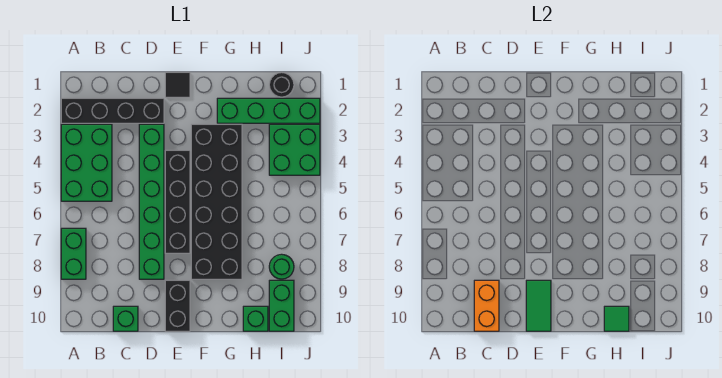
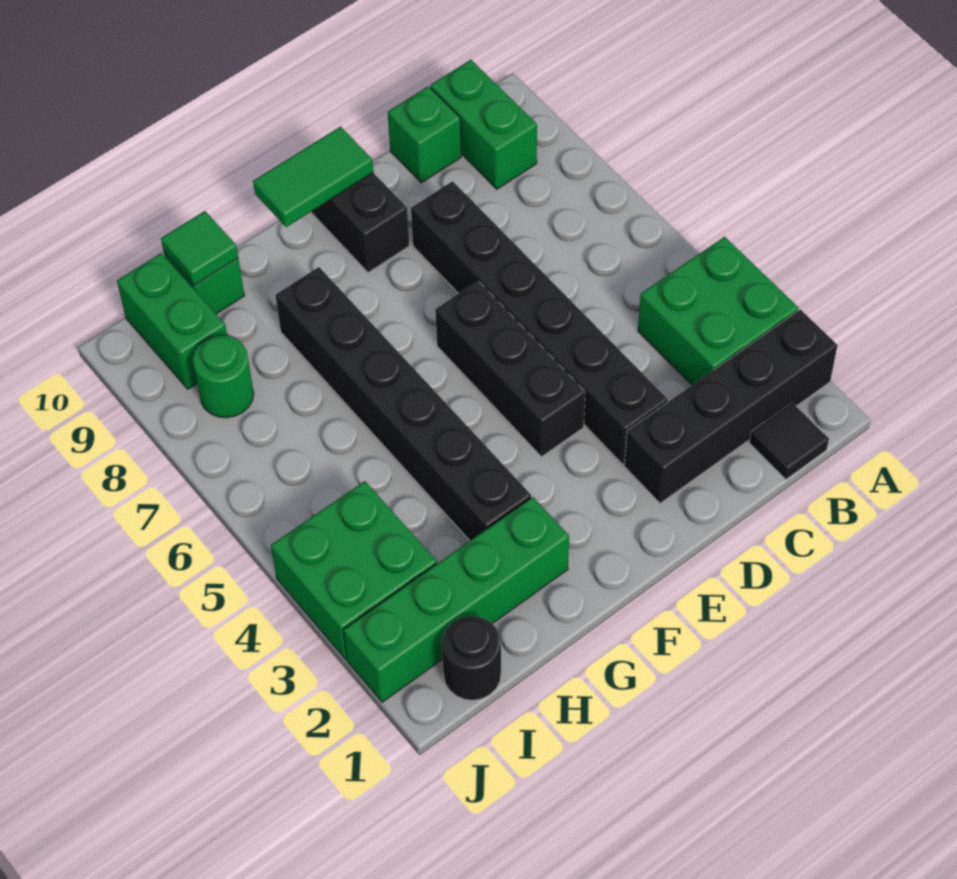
green 2x3 brick [61,124,112,201] -> green 2x2 brick [638,237,799,385]
green 1x2 brick [61,228,86,279] -> green 1x2 brick moved to [431,60,537,189]
orange 1x2 brick [474,280,499,331] -> none
green 1x6 brick [139,124,164,279] -> black 1x6 brick [411,181,668,464]
black 1x1 tile [165,72,190,97] -> black 1x1 tile moved to [749,403,829,479]
black 1x4 brick [165,150,190,253] -> black 1x3 brick [435,281,585,457]
green 1x2 tile [526,280,551,331] -> green 1x2 tile turned to [253,127,373,227]
black 2x6 brick [191,124,242,279] -> black 1x6 brick [275,267,531,541]

